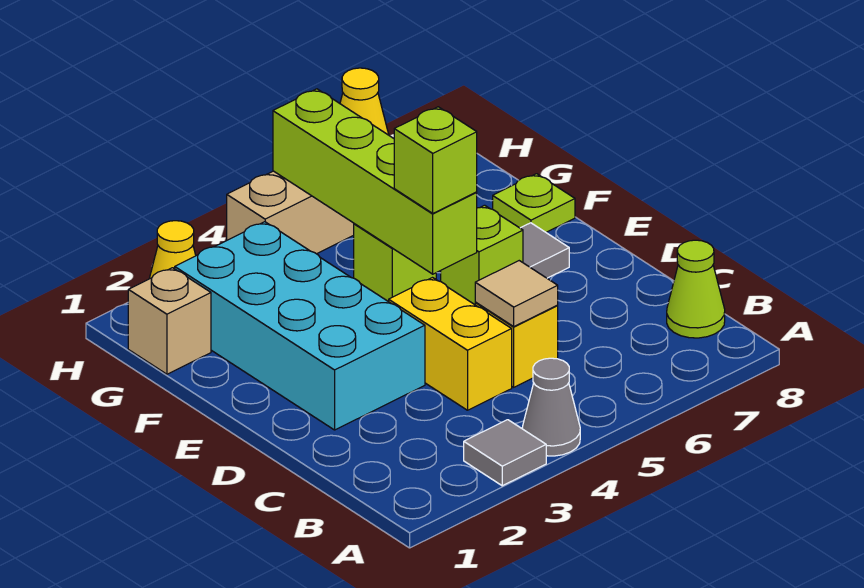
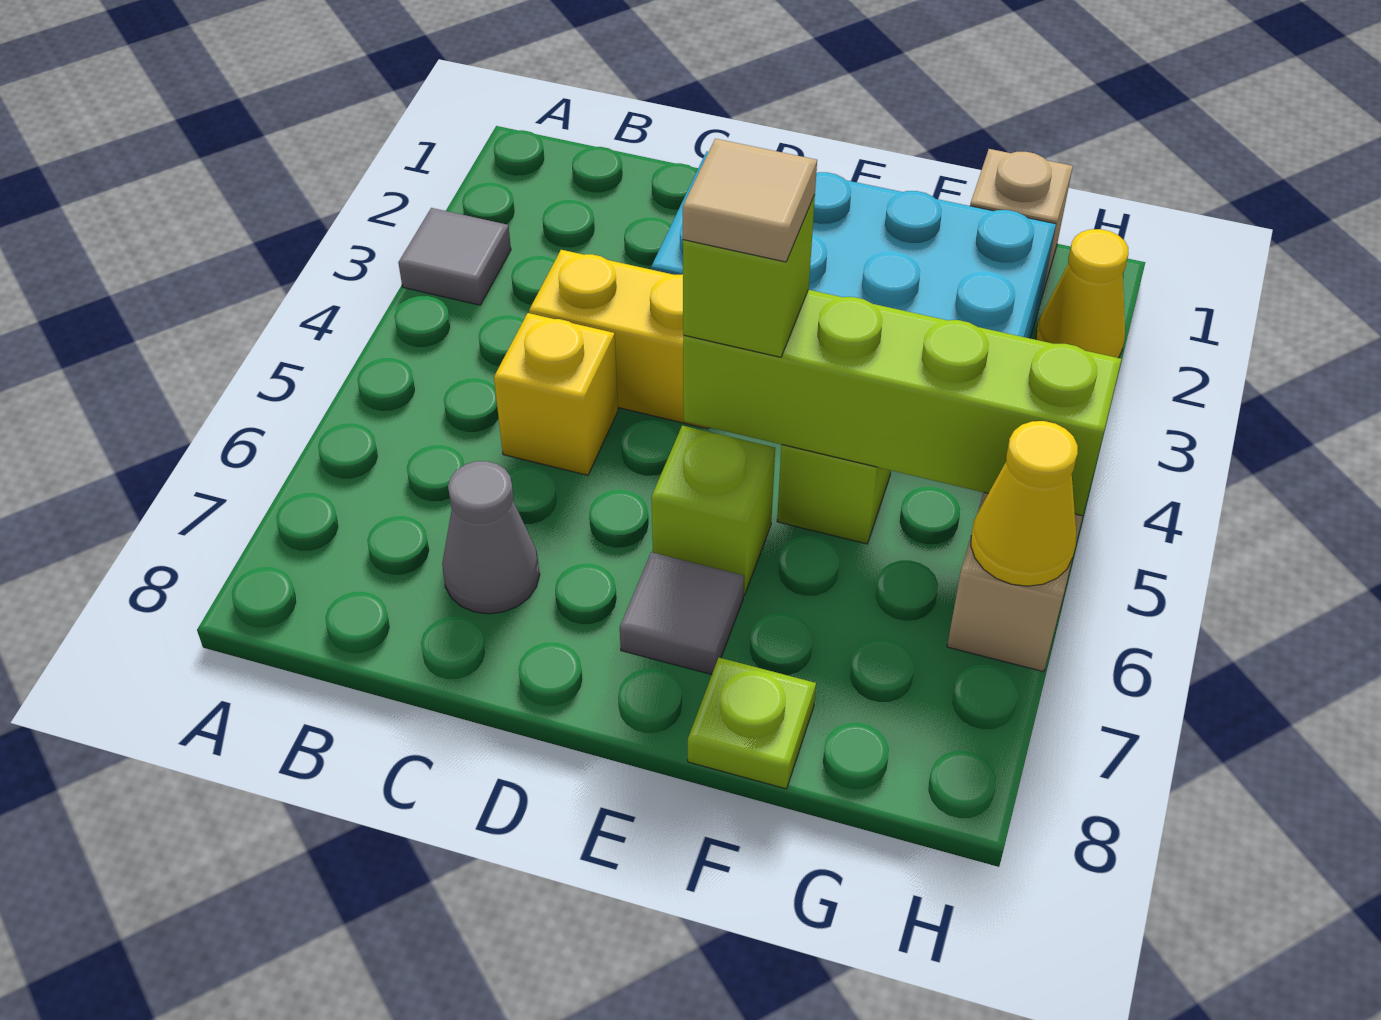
grey 1x1 cone [522,358,580,456] -> grey 1x1 cone moved to [442,461,540,614]
lime 1x1 cone [667,240,725,338] -> none
tan 1x1 tile [475,261,558,326] -> tan 1x1 tile moved to [683,139,817,262]

